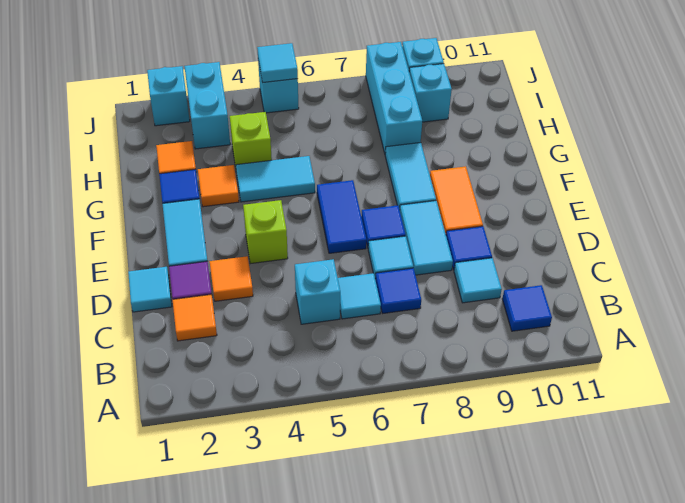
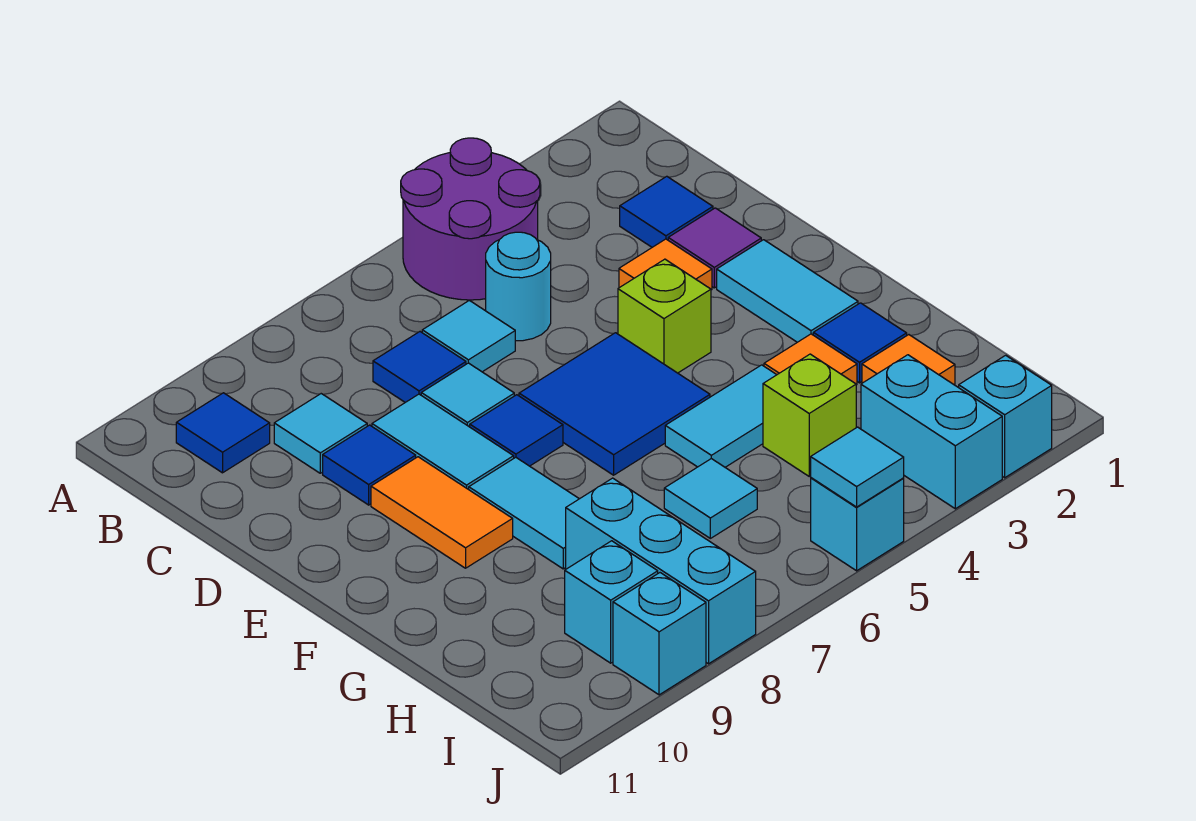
none -> purple 2x2 round brick [401,138,540,300]
orange 1x1 tile [173,294,217,341] -> blue 1x1 tile [620,176,713,247]
cyan 1x1 brick [295,259,340,324] -> cyan 1x1 round brick [486,232,551,341]
cyan 1x1 tile [128,267,172,312] -> cyan 1x1 tile moved to [664,459,757,538]
blue 1x2 tile [317,180,366,253] -> blue 2x2 tile [519,333,710,475]

